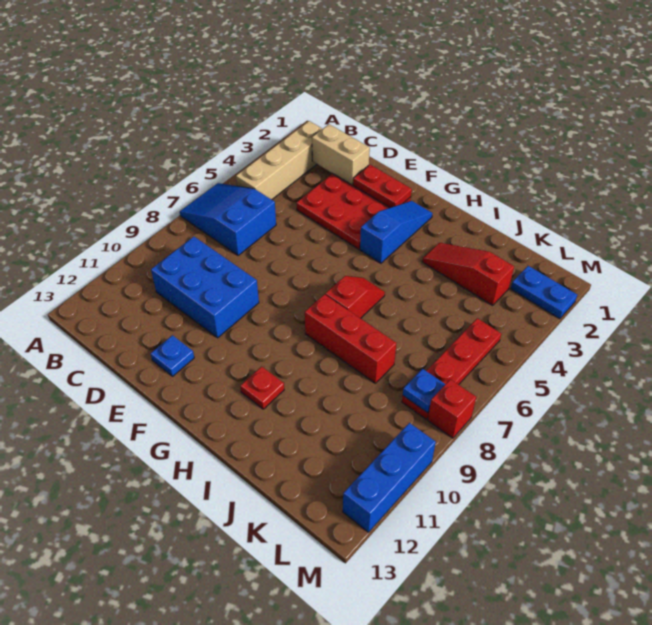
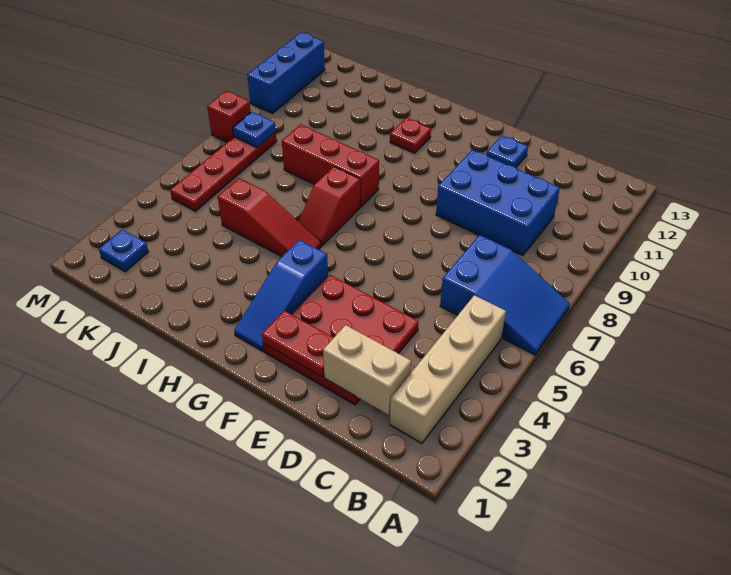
red 1x3 slope [422,243,514,305] -> red 1x3 slope moved to [218,178,321,257]
blue 1x2 plate [511,266,577,319] -> blue 1x1 plate [99,229,148,272]

